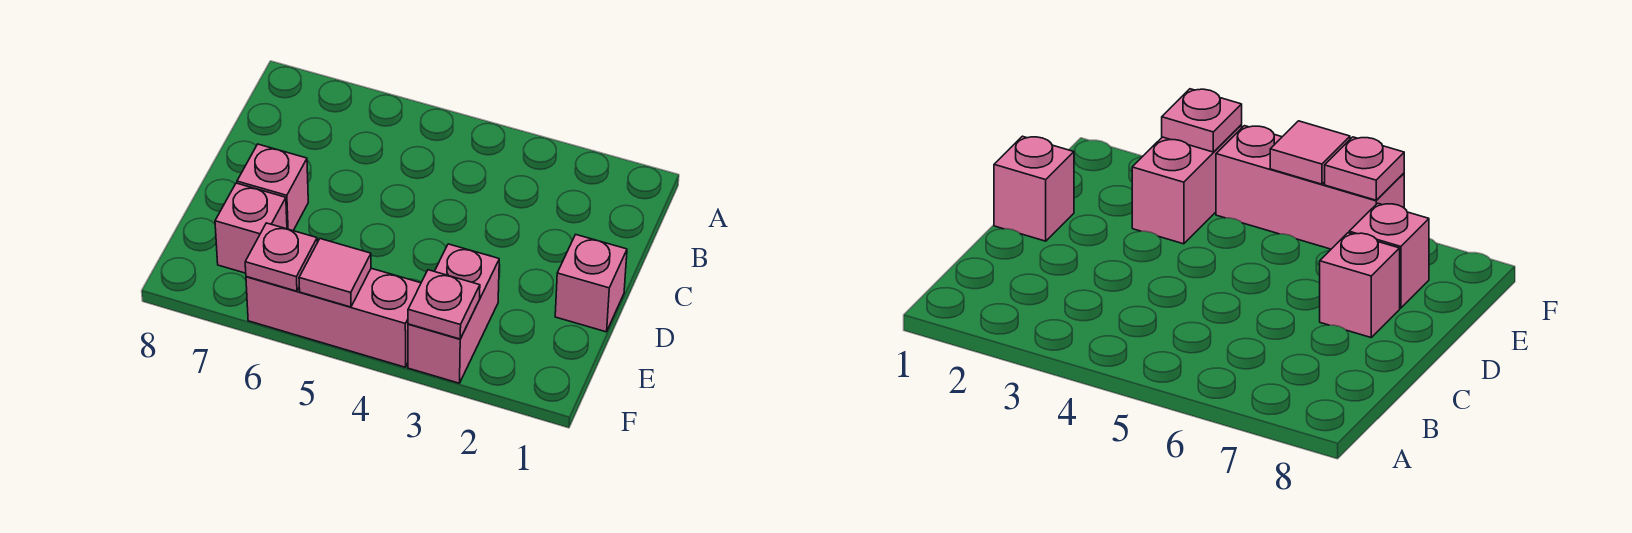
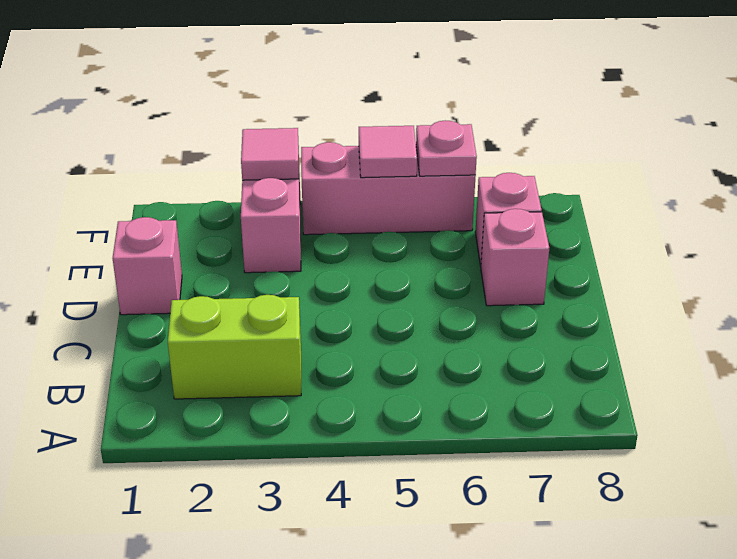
none -> lime 1x2 brick [168,295,301,399]
pink 1x1 plate [408,270,480,339] -> pink 1x1 tile [241,128,299,180]

